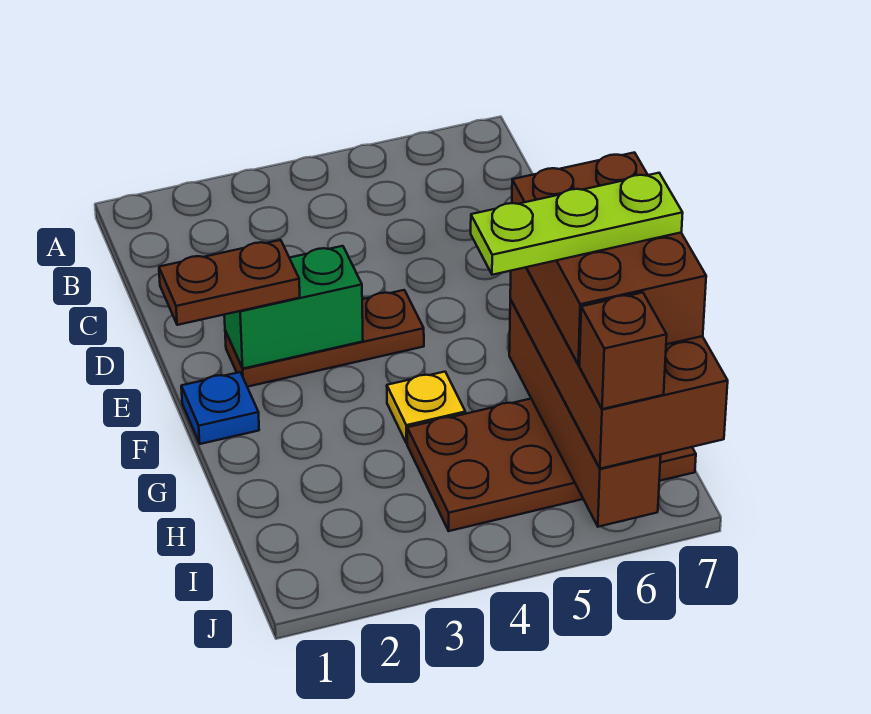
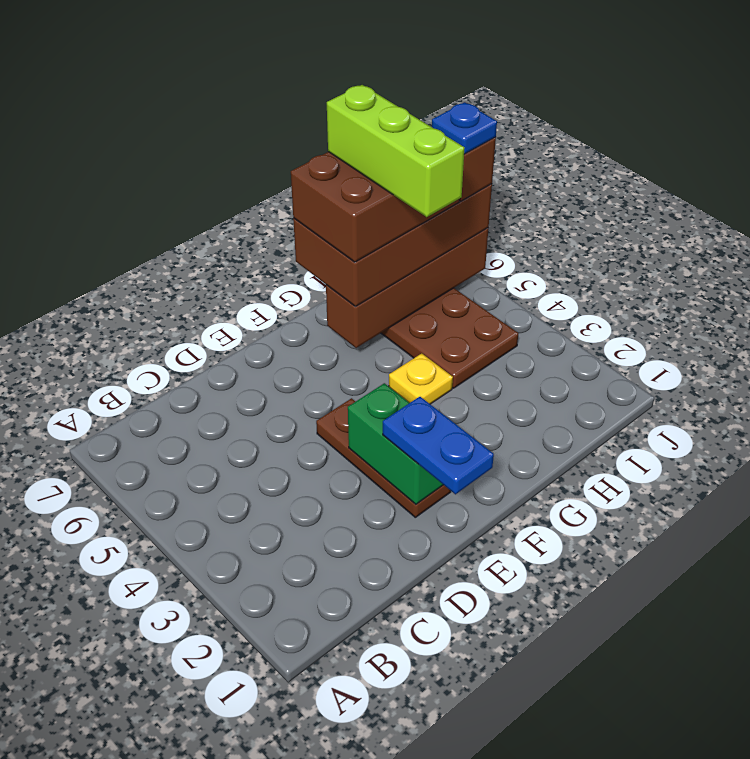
brown 1x2 plate [159,240,300,325] -> blue 1x2 plate [383,397,494,494]
blue 1x1 plate [181,372,259,444] -> blue 1x1 plate moved to [432,102,497,154]
lime 1x3 plate [471,173,683,275] -> lime 1x3 brick [327,85,465,217]

